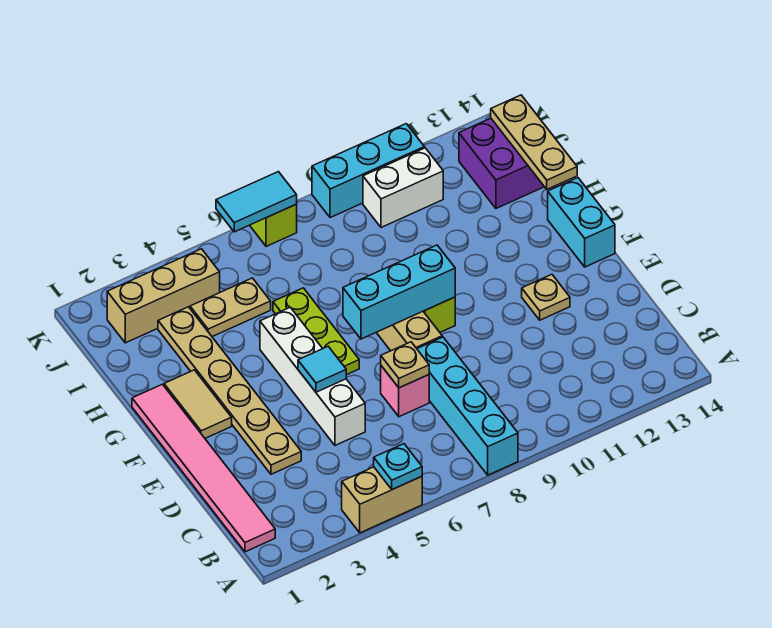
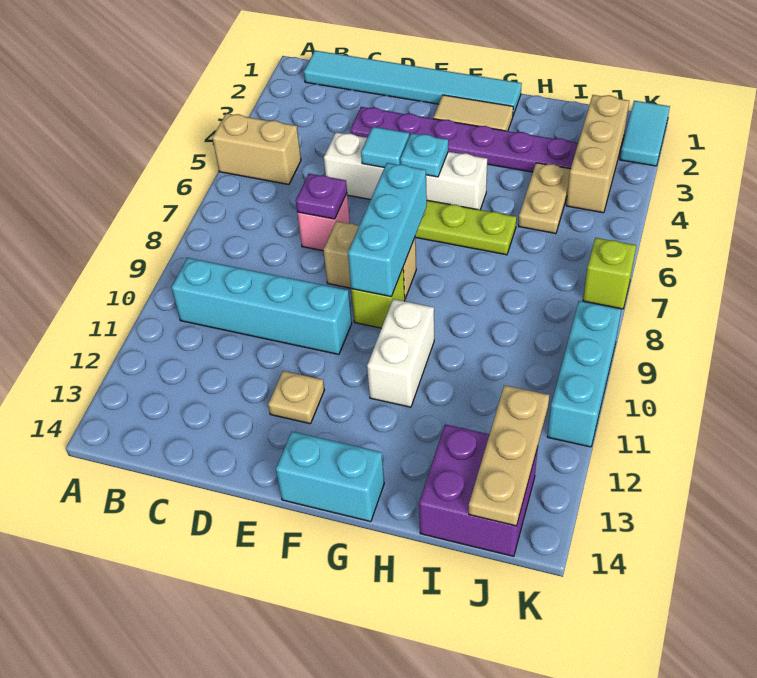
tan 1x2 brick [342,467,422,533] -> tan 1x2 brick turned to [212,114,301,185]
cyan 1x1 plate [374,444,422,490] -> cyan 1x1 plate moved to [400,133,448,177]
cyan 1x4 brick [417,337,518,475] -> cyan 1x4 brick moved to [171,258,352,354]
pink 1x6 tile [132,384,275,552] -> cyan 1x6 tile [304,51,522,115]
tan 1x6 plate [158,307,301,474] -> purple 1x6 plate [350,107,578,172]
tan 1x1 plate [381,342,429,388] -> purple 1x1 plate [296,174,347,219]
tan 1x3 plate [491,95,577,189] -> tan 1x3 plate turned to [469,385,550,526]
white 1x2 brick [363,148,443,227] -> white 1x2 brick moved to [367,299,434,407]
cyan 1x2 tile [216,172,297,232] -> cyan 1x2 tile moved to [620,101,670,166]

